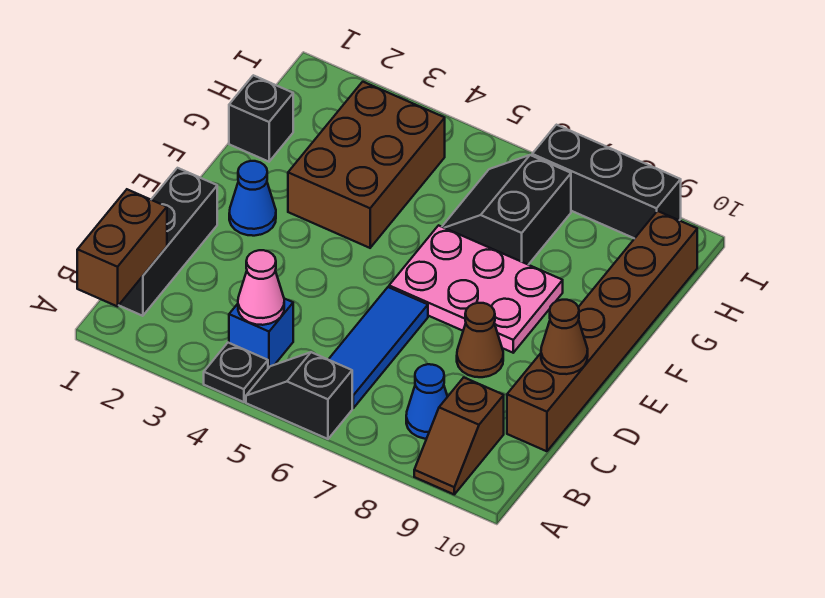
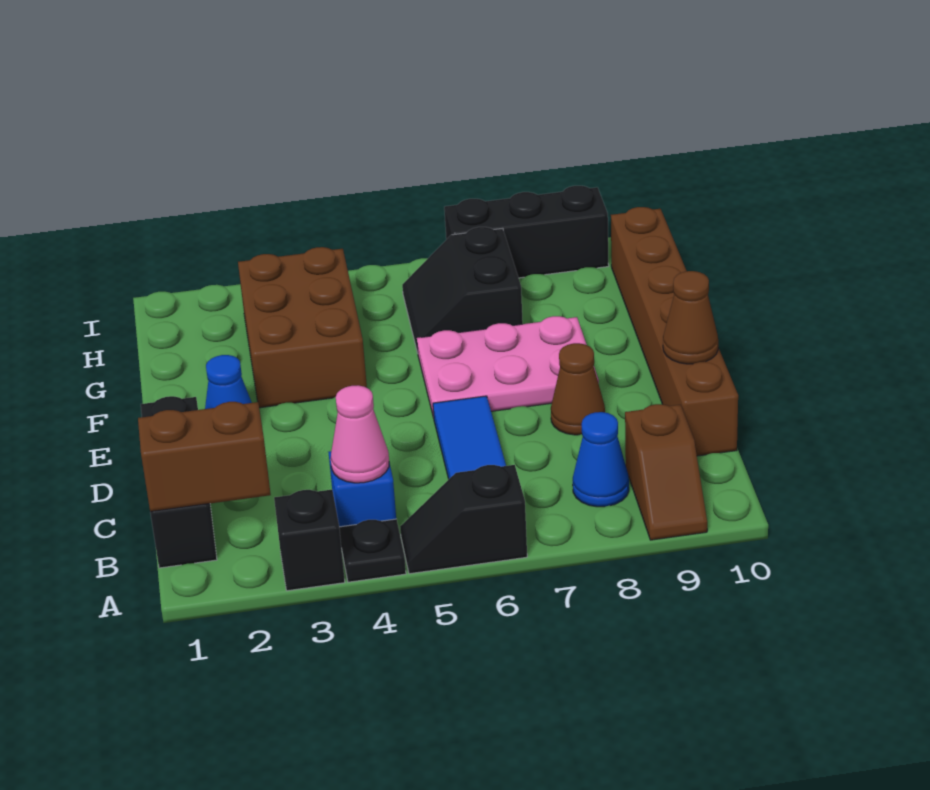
brown 1x2 brick [77,189,167,306] -> brown 1x2 brick turned to [138,402,271,512]
black 1x1 brick [229,75,293,162] -> black 1x1 brick moved to [274,490,345,591]

